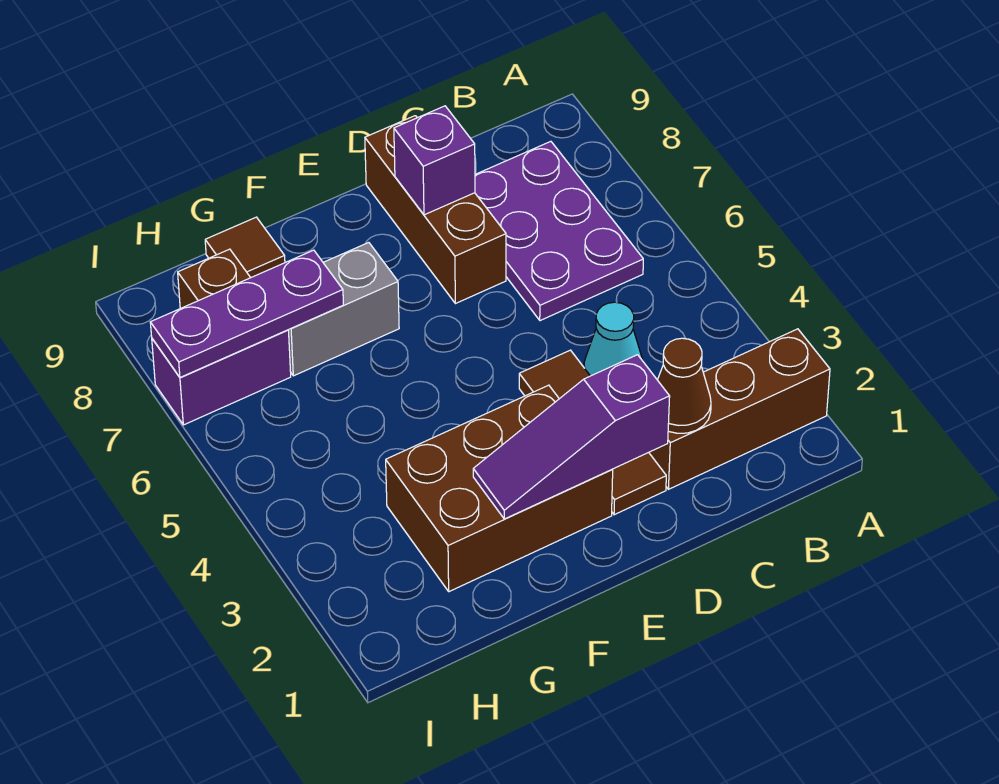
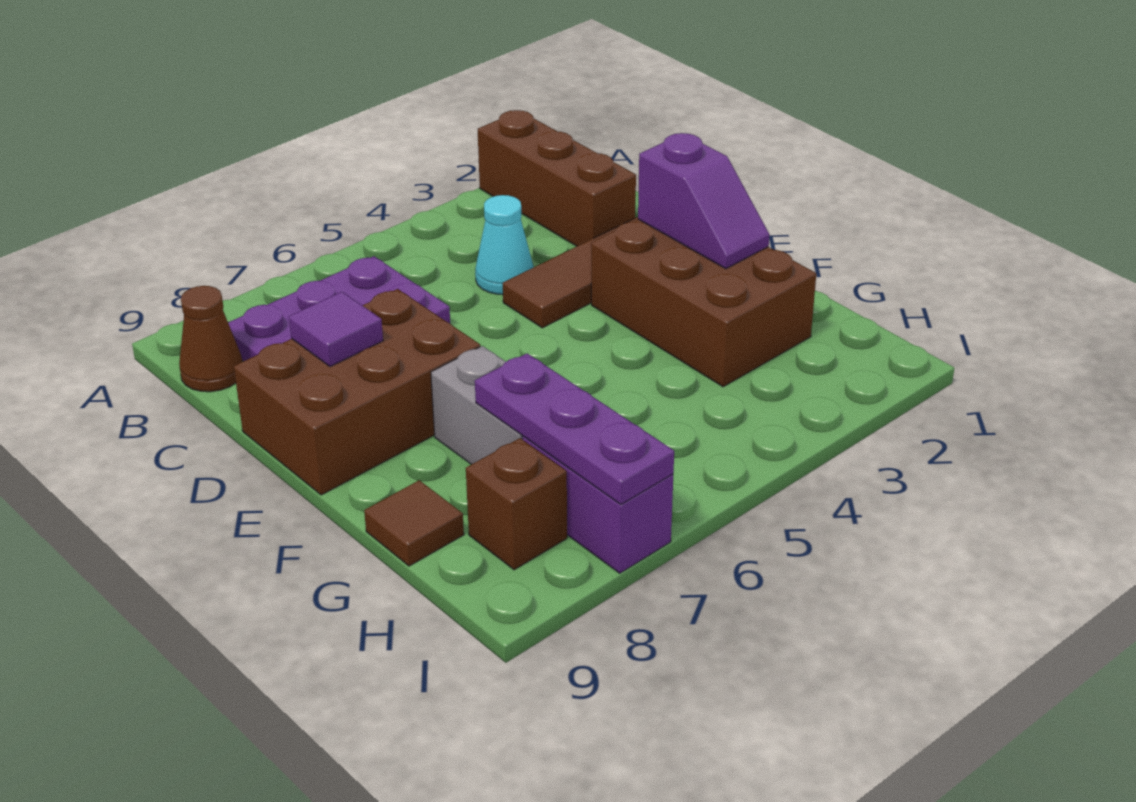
brown 1x1 cone [658,338,711,433] -> brown 1x1 cone moved to [179,286,243,392]
purple 1x3 slope [473,355,670,519] -> purple 1x2 slope [638,133,769,269]
brown 1x3 brick [365,116,506,304] -> brown 2x3 brick [234,289,480,495]
purple 1x1 brick [394,106,475,215] -> purple 1x1 tile [289,292,383,367]

